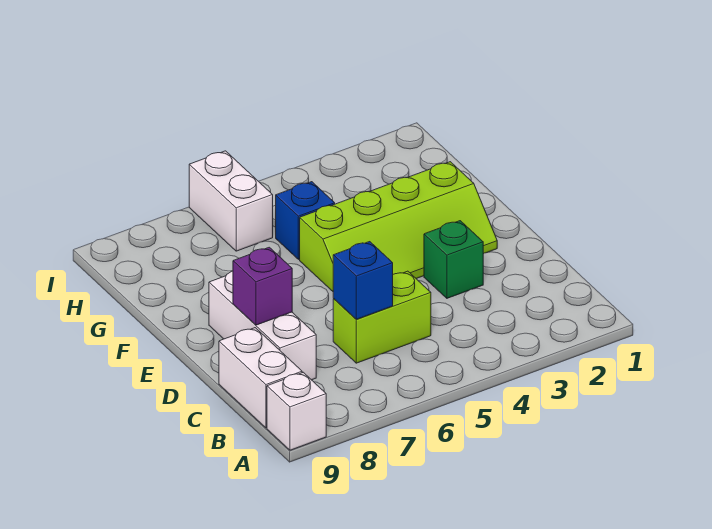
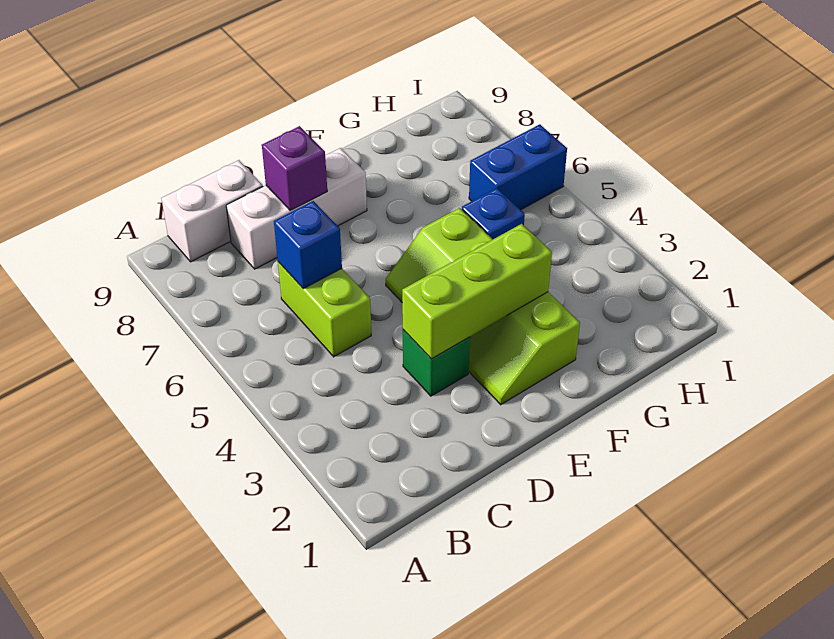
white 1x1 brick [267,372,326,450] -> none
none -> lime 1x3 brick [402,224,552,359]
white 1x2 brick [189,151,273,251] -> blue 1x2 brick [469,124,567,210]

